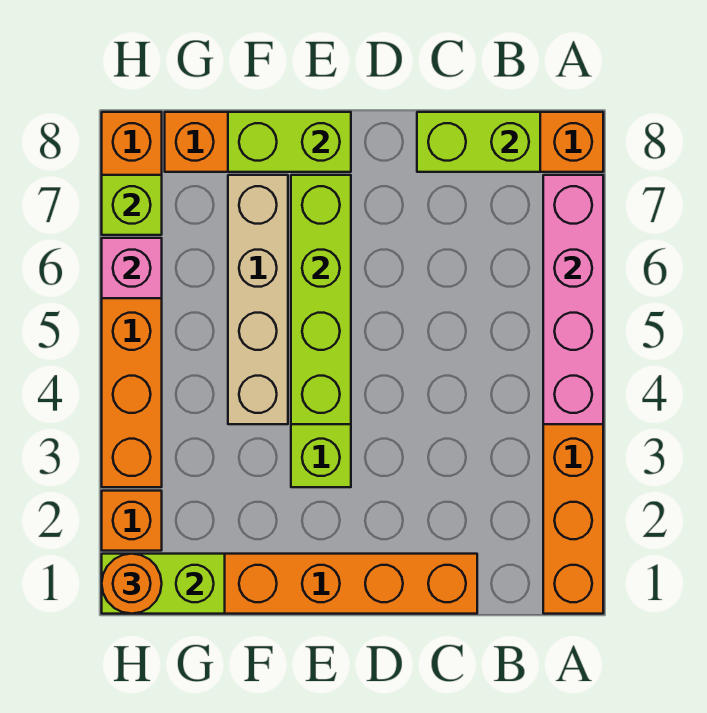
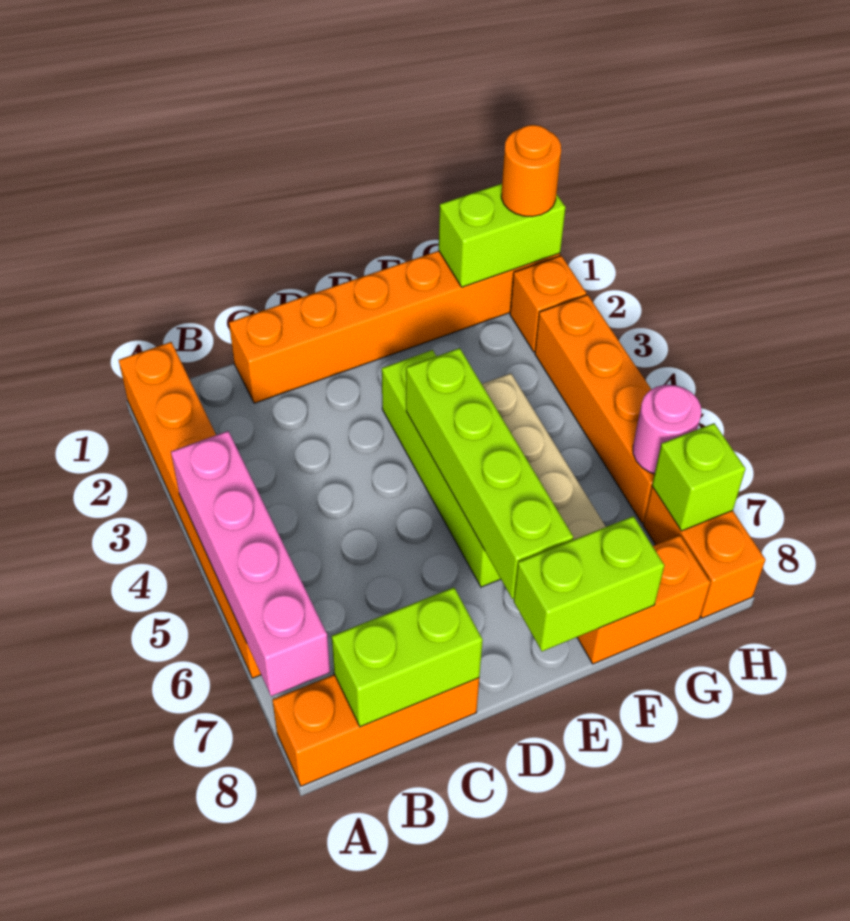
pink 1x1 brick [102,238,162,298] -> pink 1x1 round brick [633,385,701,474]

